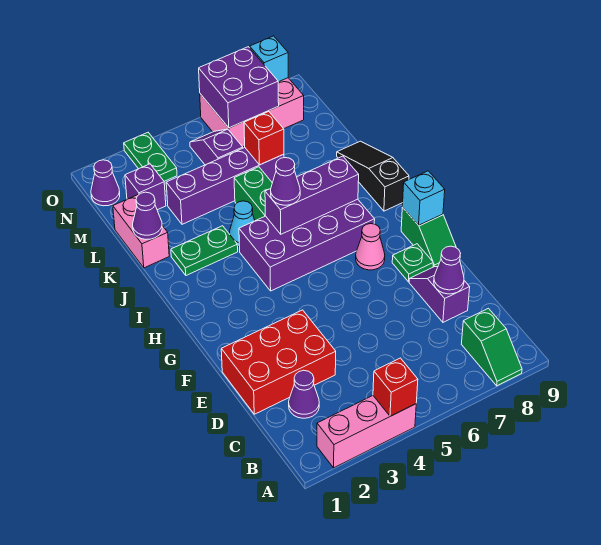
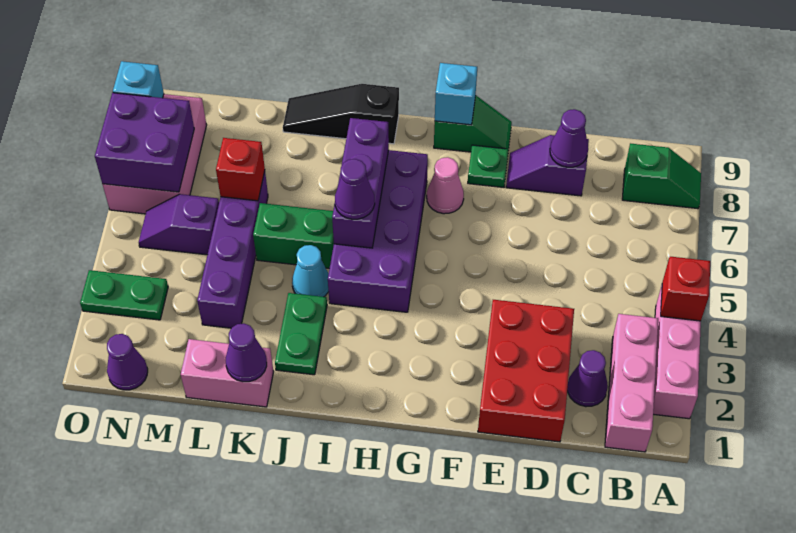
none -> pink 1x3 brick [605,314,658,452]
purple 1x1 brick [125,164,166,210] -> none

